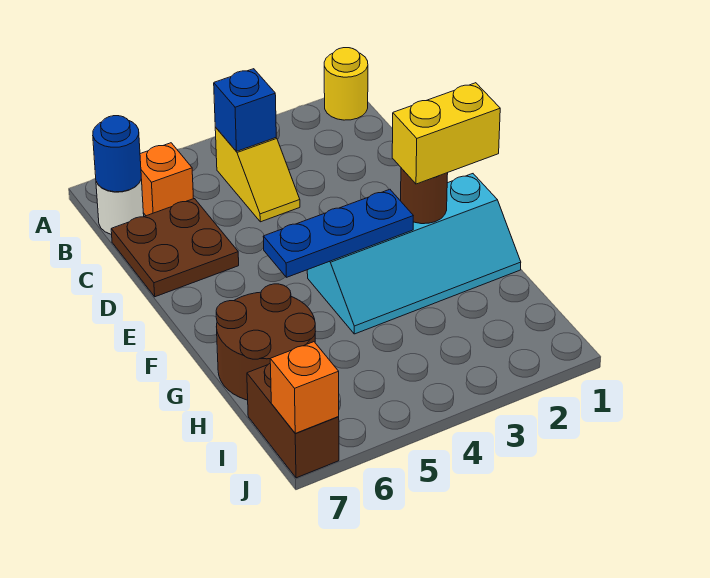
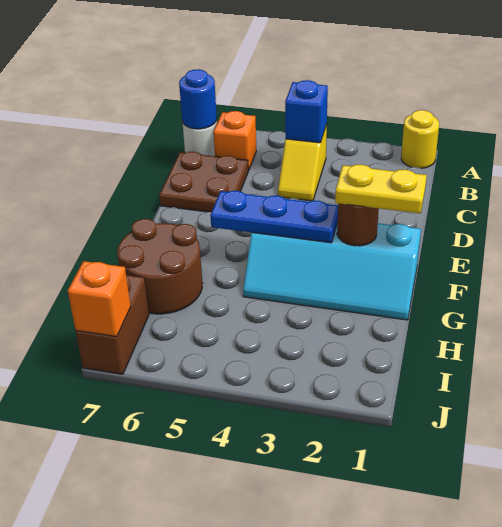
yellow 1x2 brick [392,83,500,184] -> yellow 1x2 plate [335,165,427,213]

